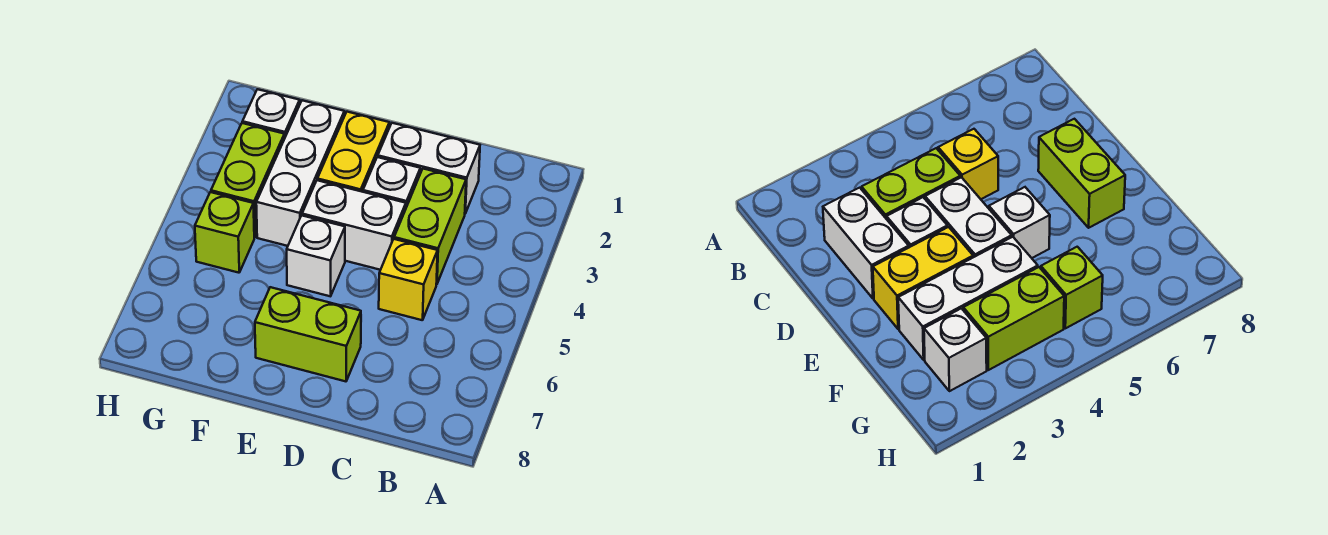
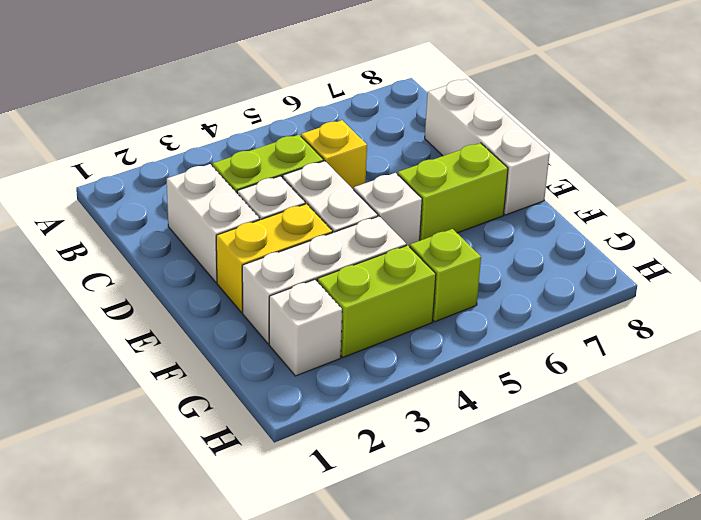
none -> white 1x3 brick [425,79,550,215]
lime 1x2 brick [255,287,361,381] -> lime 1x2 brick turned to [398,143,508,241]

